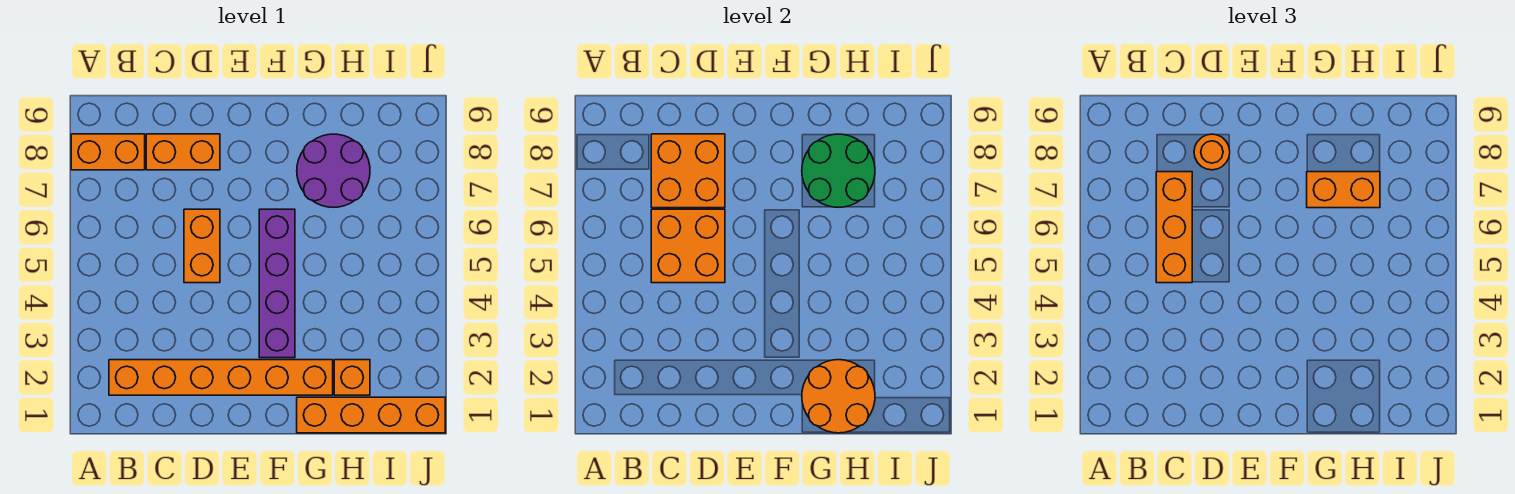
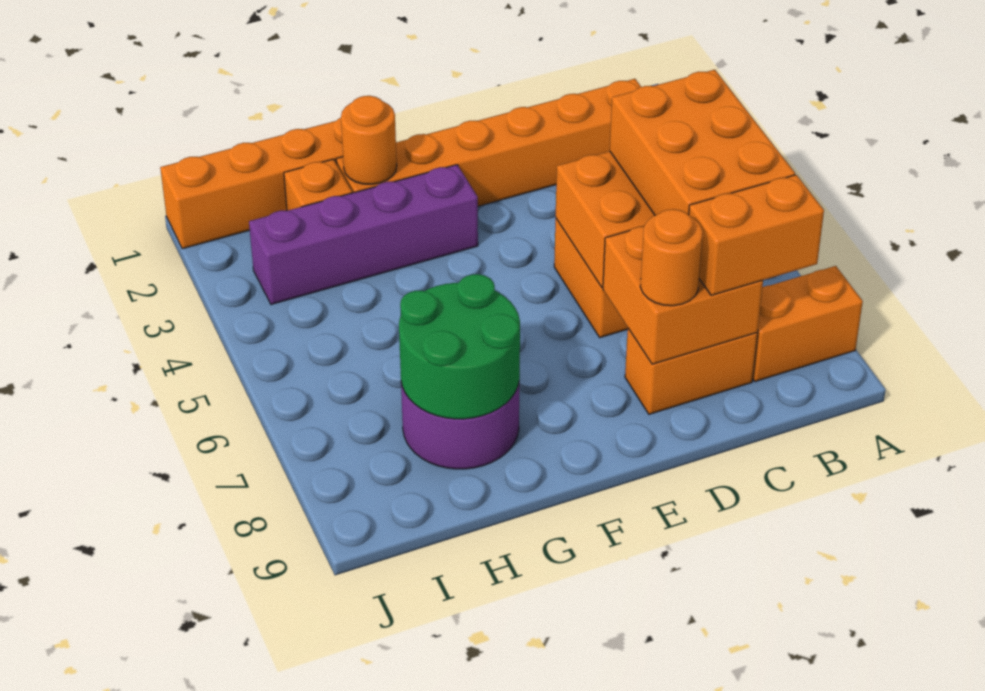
orange 1x3 brick [1156,172,1192,283] -> orange 2x3 brick [610,70,795,215]
purple 1x4 brick [259,209,295,358] -> purple 1x4 brick turned to [249,165,478,305]
orange 2x2 round brick [802,360,875,433] -> orange 1x1 round brick [341,96,397,184]
orange 1x2 brick [1307,172,1380,208] -> orange 1x2 brick moved to [689,175,824,295]

